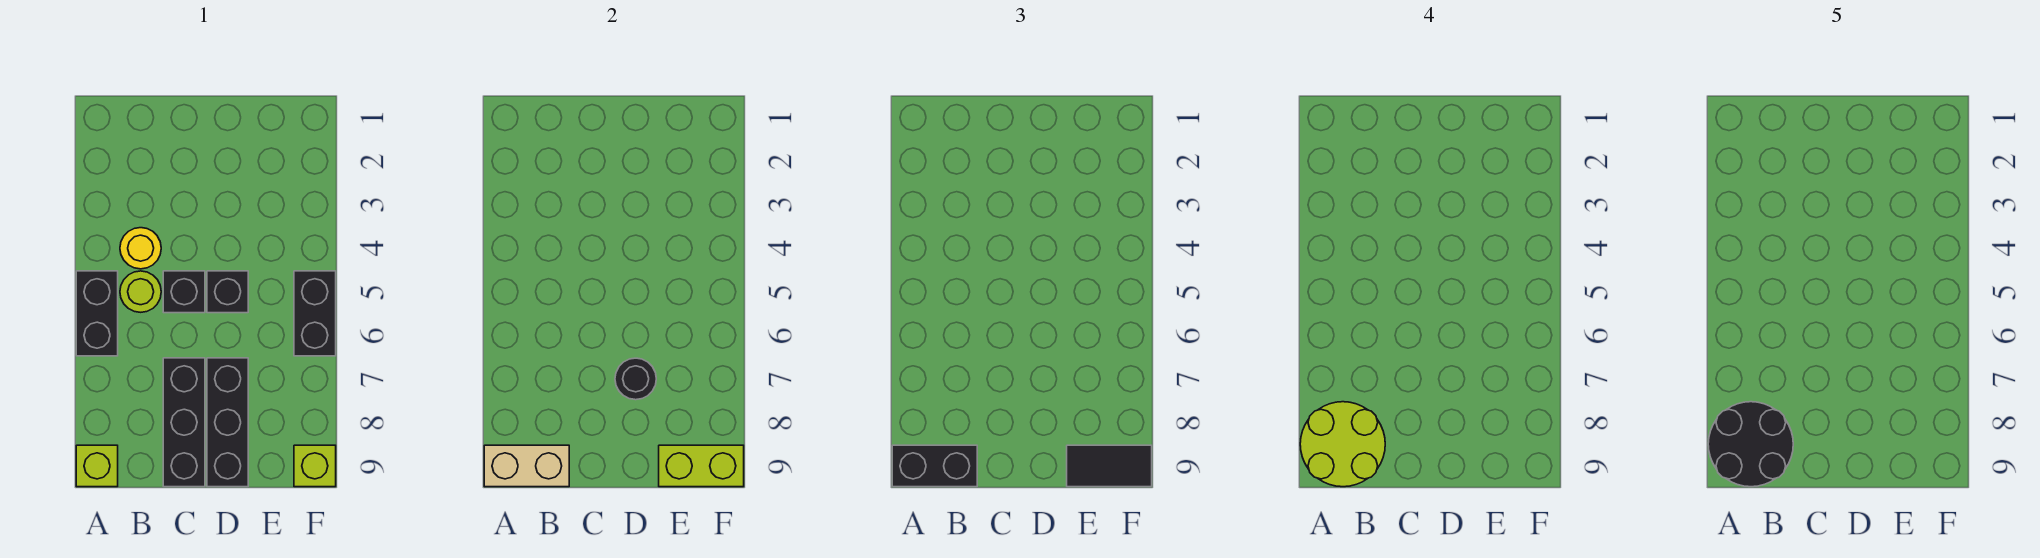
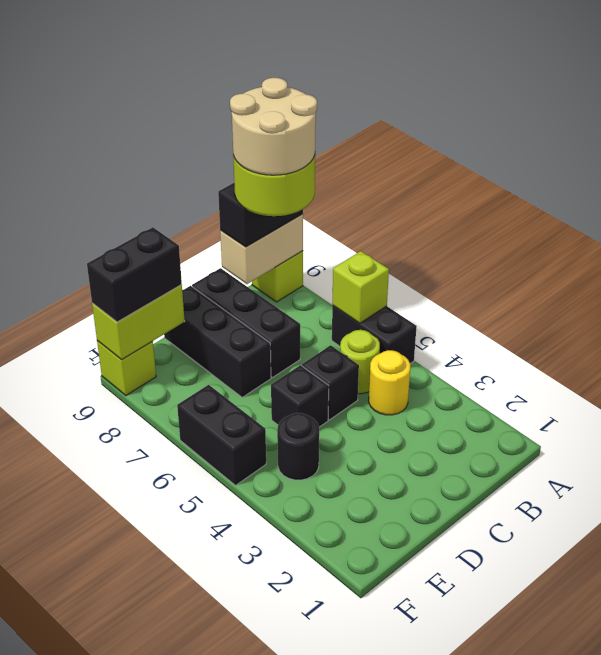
none -> lime 1x1 brick [332,251,389,323]
black 2x2 round brick [1708,402,1793,487] -> tan 2x2 round brick [230,78,317,175]
black 1x1 round brick [615,358,656,400] -> black 1x1 round brick moved to [277,413,319,480]
black 1x2 tile [1067,445,1152,487] -> black 1x2 brick [87,227,182,322]

